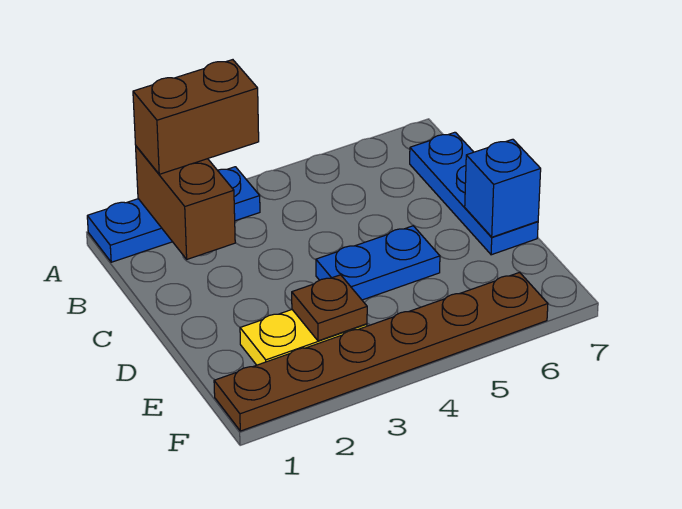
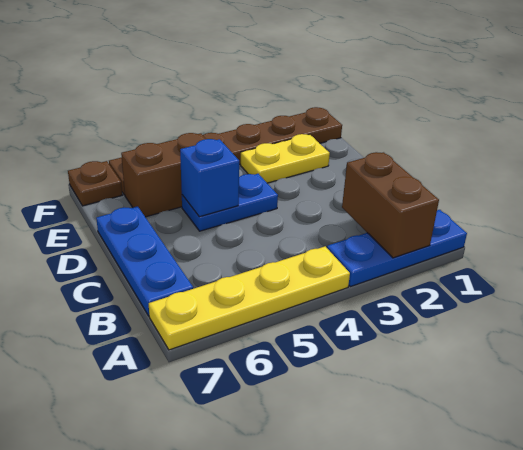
brown 1x2 brick [133,60,259,174] -> brown 1x2 brick moved to [121,133,206,217]
none -> yellow 1x4 plate [149,246,350,350]
blue 1x1 brick [465,139,541,237] -> blue 1x1 brick moved to [180,139,239,217]
brown 1x1 plate [292,275,367,341] -> brown 1x1 plate moved to [68,161,122,206]

